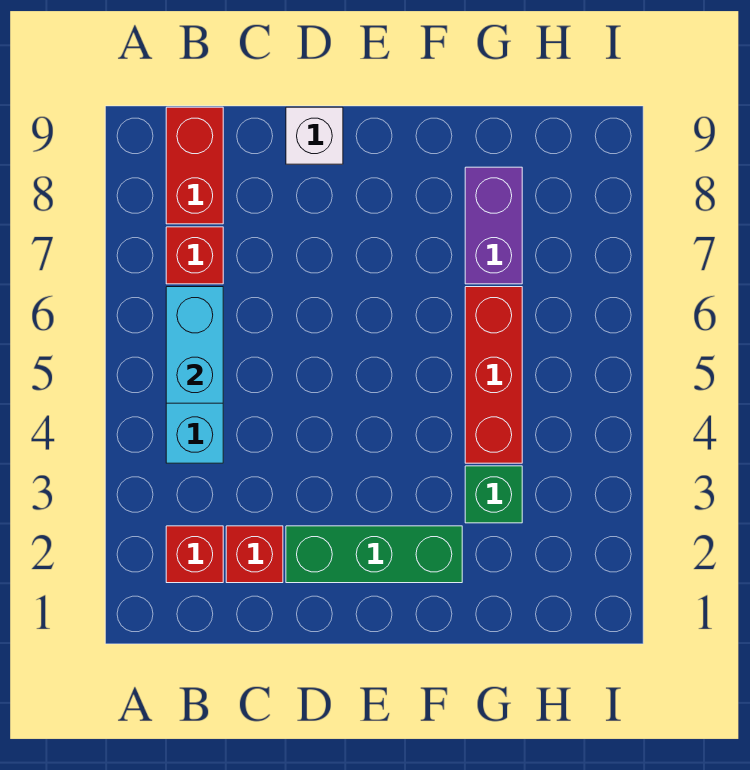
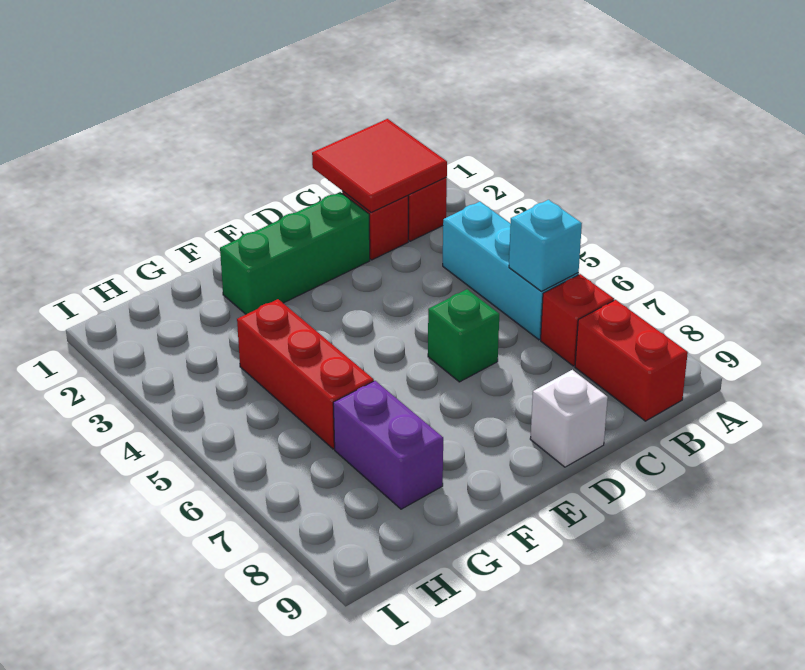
none -> red 2x2 tile [312,119,447,213]
cyan 1x2 brick [166,287,223,403] -> cyan 1x1 brick [509,200,582,291]
green 1x1 brick [465,466,522,523] -> green 1x1 brick moved to [428,289,499,382]

